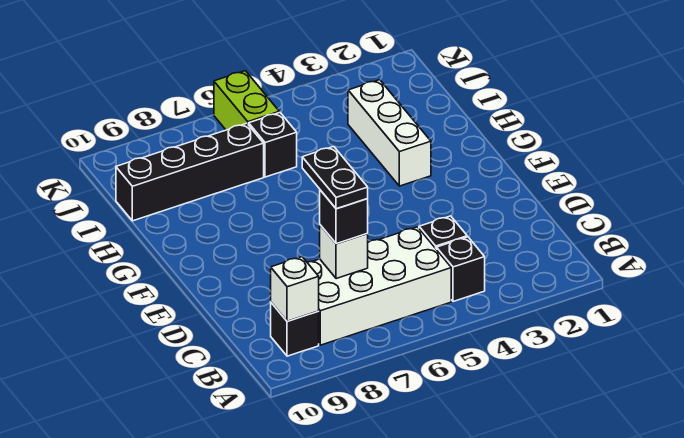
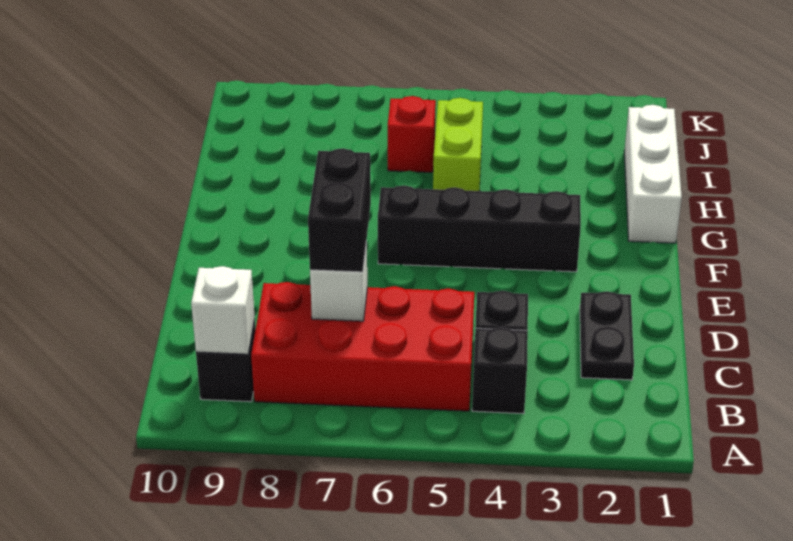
white 2x4 brick [307,227,451,345] -> red 2x4 brick [251,282,474,411]
black 1x1 brick [320,190,368,244] -> black 1x2 brick [308,148,371,272]
black 1x2 plate [302,146,368,209] -> black 1x2 plate moved to [580,291,634,380]
white 1x3 brick [348,80,431,186] -> white 1x3 brick moved to [624,105,682,243]
black 1x1 brick [249,112,297,177] -> red 1x1 brick [388,96,436,172]
black 1x4 brick [116,123,264,221] -> black 1x4 brick moved to [378,185,581,272]
lime 1x2 brick [214,71,279,130] -> lime 1x2 brick moved to [433,98,483,191]

